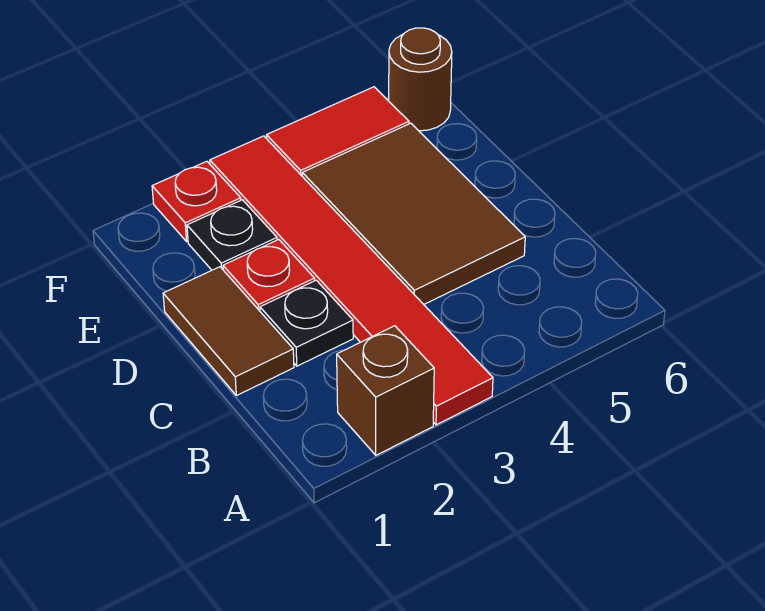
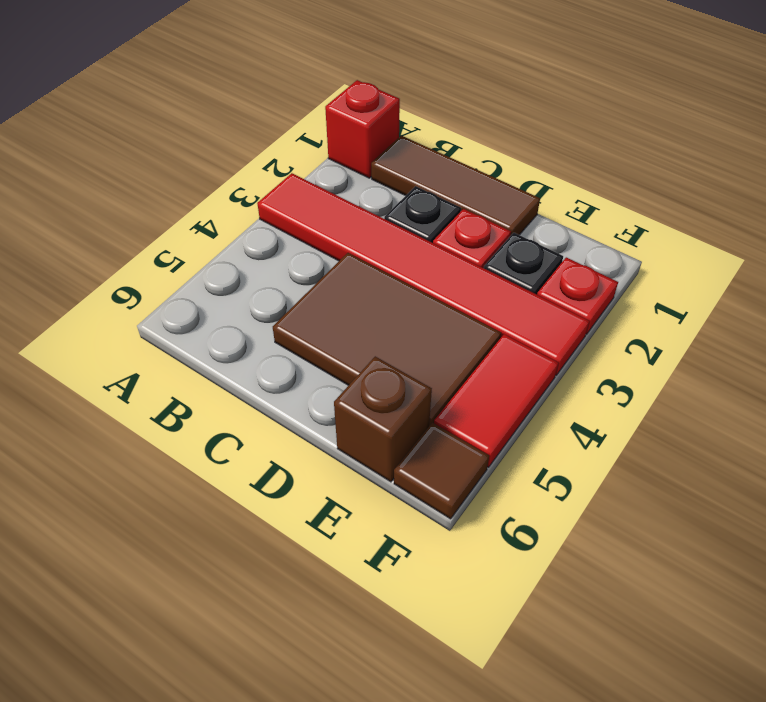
none -> red 1x1 brick [325,80,400,178]
brown 1x1 brick [337,326,434,455] -> brown 1x1 brick moved to [334,356,432,482]
brown 1x2 tile [163,267,294,396] -> brown 1x3 tile [371,135,540,236]
brown 1x1 round brick [389,28,452,131] -> brown 1x1 tile [394,423,489,519]

